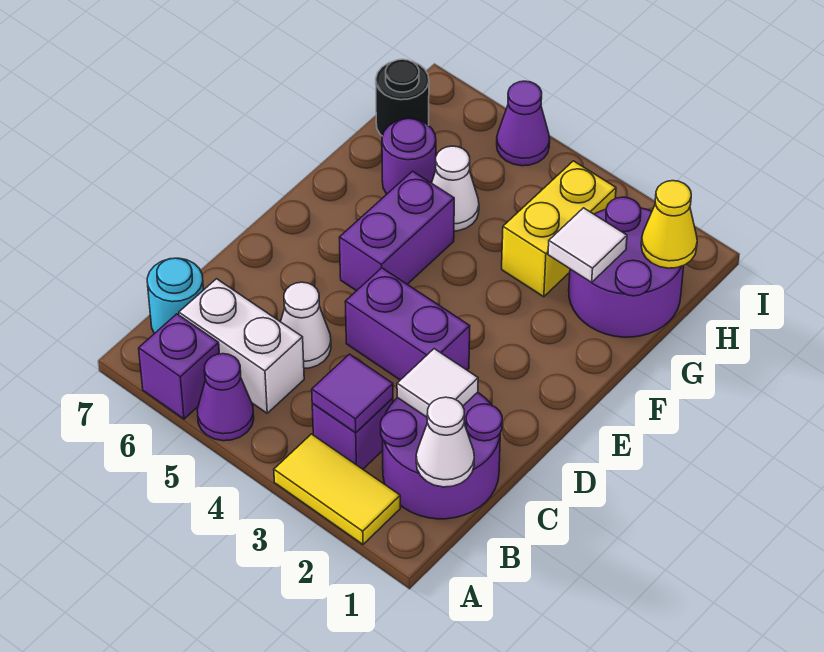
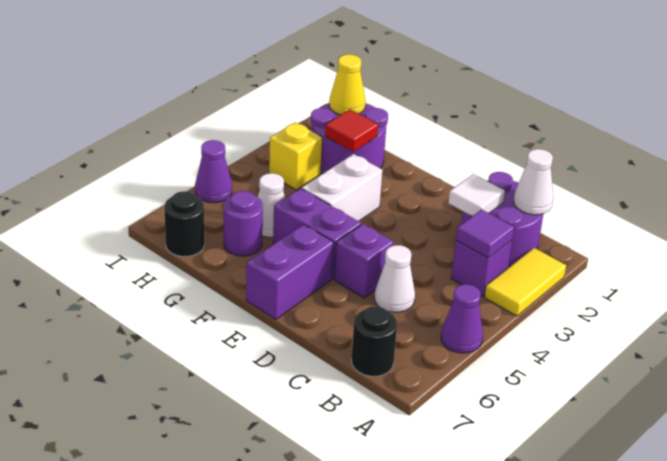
purple 1x1 brick [139,314,219,419] -> purple 1x1 brick moved to [334,224,393,298]
white 1x2 brick [179,279,304,413] -> white 1x2 brick moved to [302,154,382,221]
cyan 1x1 round brick [147,258,203,334] -> black 1x1 round brick [351,306,397,376]
purple 1x2 brick [345,268,470,380] -> purple 1x2 brick moved to [246,224,333,319]
white 1x1 tile [548,208,627,283] -> red 1x1 tile [325,109,378,152]
yellow 1x2 brick [502,161,616,297] -> yellow 1x1 brick [269,122,322,190]

